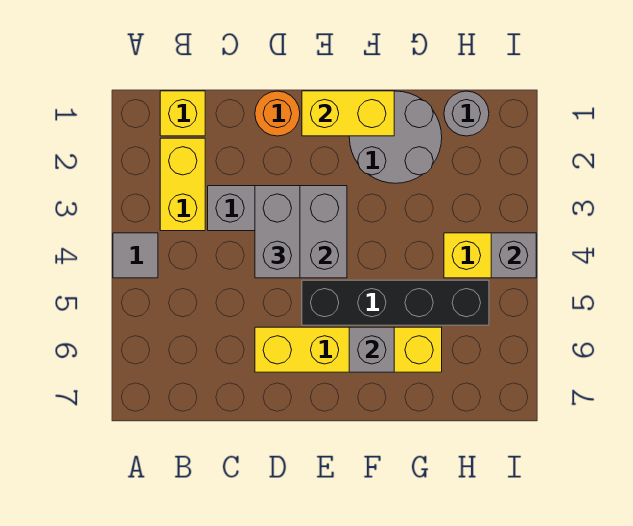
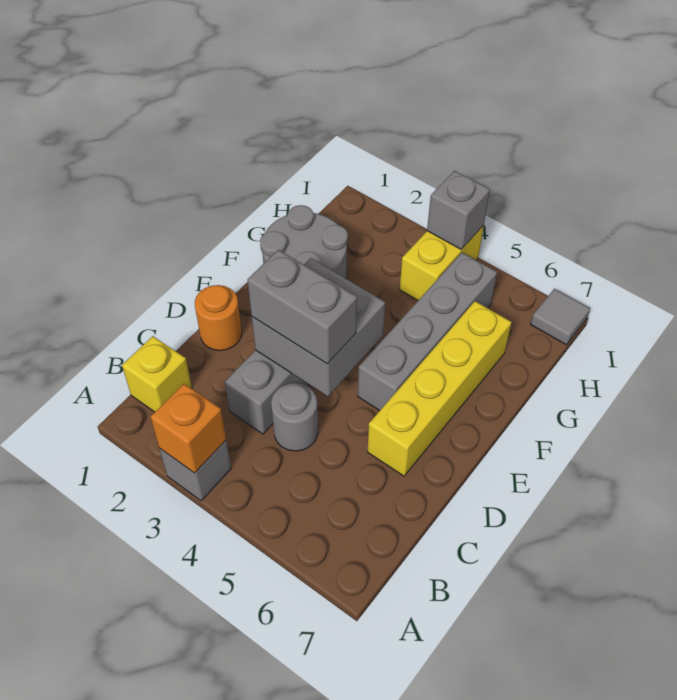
none -> orange 1x1 brick [150,384,226,473]
grey 1x1 tile [113,233,158,278] -> grey 1x1 tile moved to [531,289,590,345]
yellow 1x2 brick [160,138,205,231] -> none
yellow 1x2 brick [302,91,394,136] -> none
black 1x4 brick [302,280,489,325] -> grey 1x4 brick [358,253,497,410]
grey 1x1 brick [349,327,394,372] -> grey 1x1 brick moved to [159,441,231,501]
grey 1x1 round brick [444,91,489,136] -> grey 1x1 round brick moved to [271,383,318,451]

